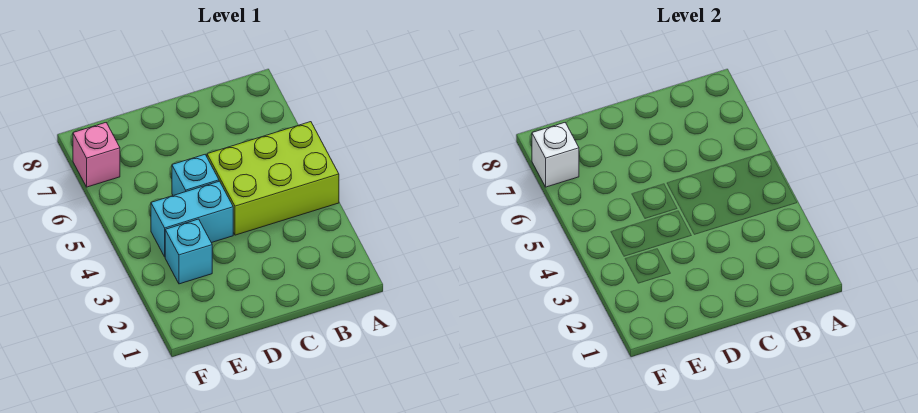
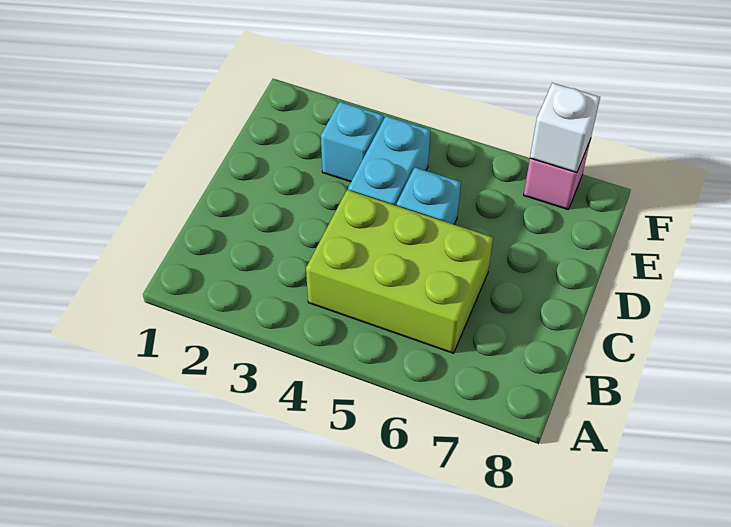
lime 2x3 brick [207,122,339,235] -> lime 2x3 brick turned to [306,190,493,353]

